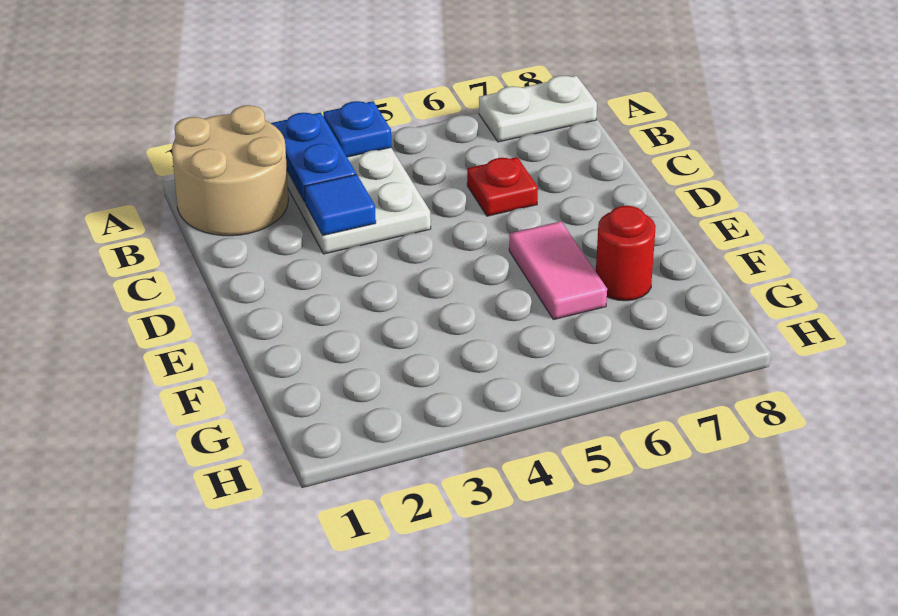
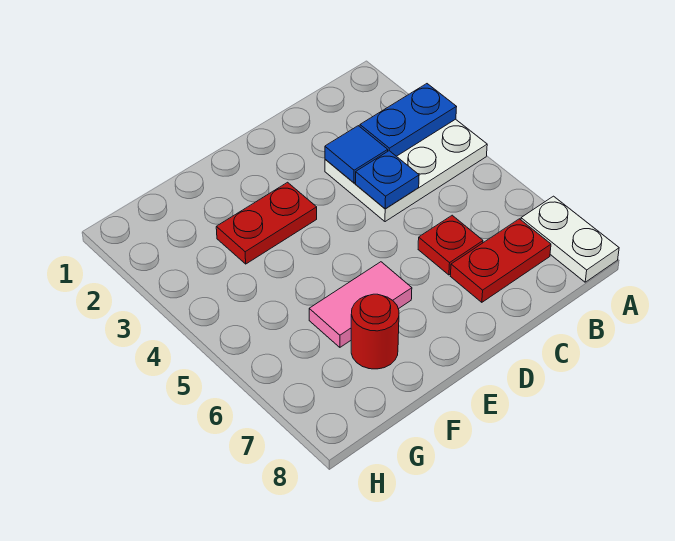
tan 2x2 round brick [172,105,288,236] -> none
blue 1x1 plate [323,101,391,157] -> blue 1x1 plate moved to [356,151,419,209]
none -> red 1x2 plate [451,219,551,302]
none -> red 1x2 plate [216,182,317,264]

